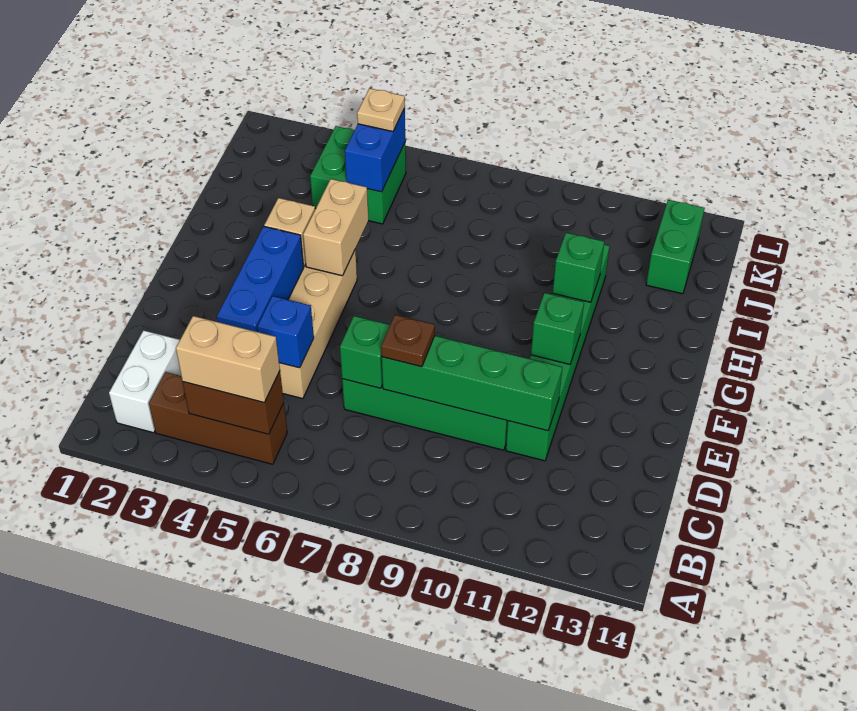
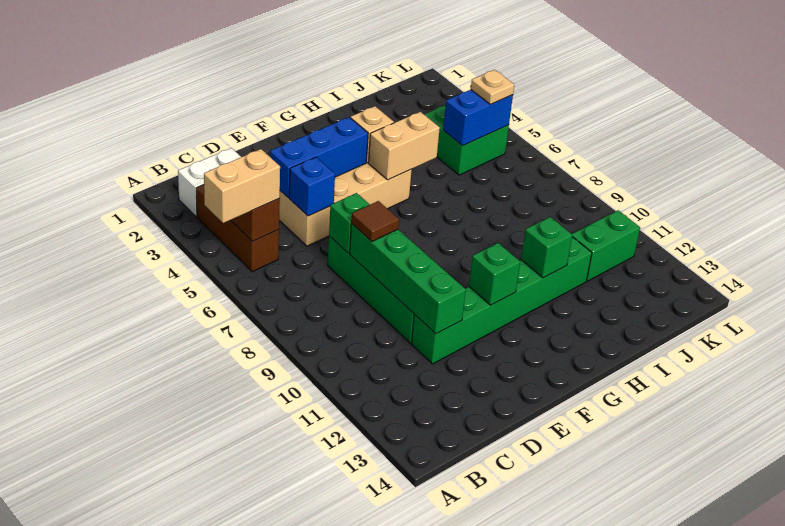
tan 1x2 brick [176,316,280,402] -> tan 1x2 brick turned to [204,149,280,223]
brown 1x1 plate [381,315,435,367] -> brown 1x1 tile [351,201,399,242]
green 1x2 brick [646,200,705,294] -> green 1x2 brick moved to [572,210,640,281]

